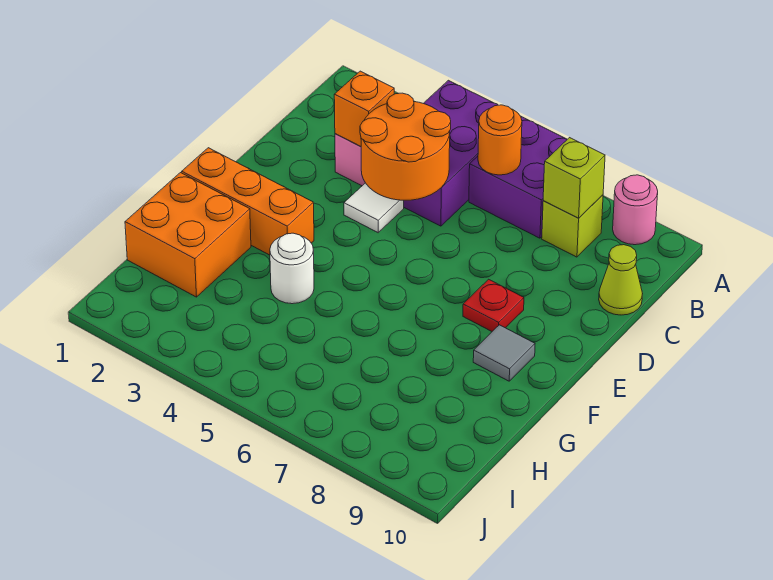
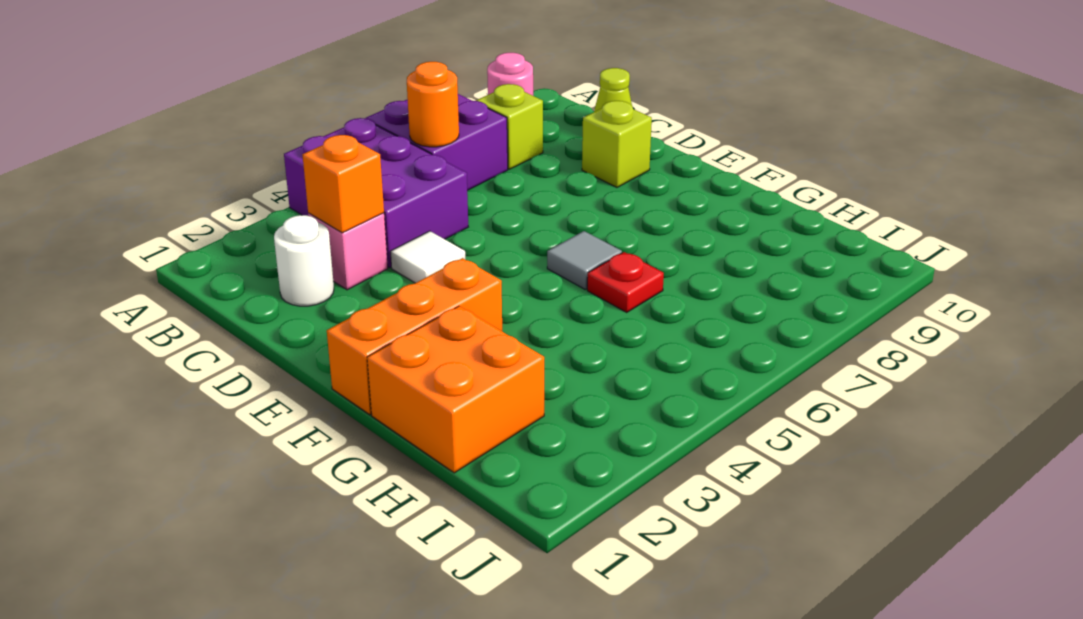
lime 1x1 brick [543,138,605,218] -> lime 1x1 brick moved to [582,101,652,187]
orange 2x2 round brick [360,93,451,200] -> none
red 1x1 plate [463,279,524,331] -> red 1x1 plate moved to [587,252,664,312]
grey 1x1 tile [473,325,535,381] -> grey 1x1 tile moved to [547,231,622,289]
white 1x1 round brick [270,233,314,304] -> white 1x1 round brick moved to [274,215,334,306]

